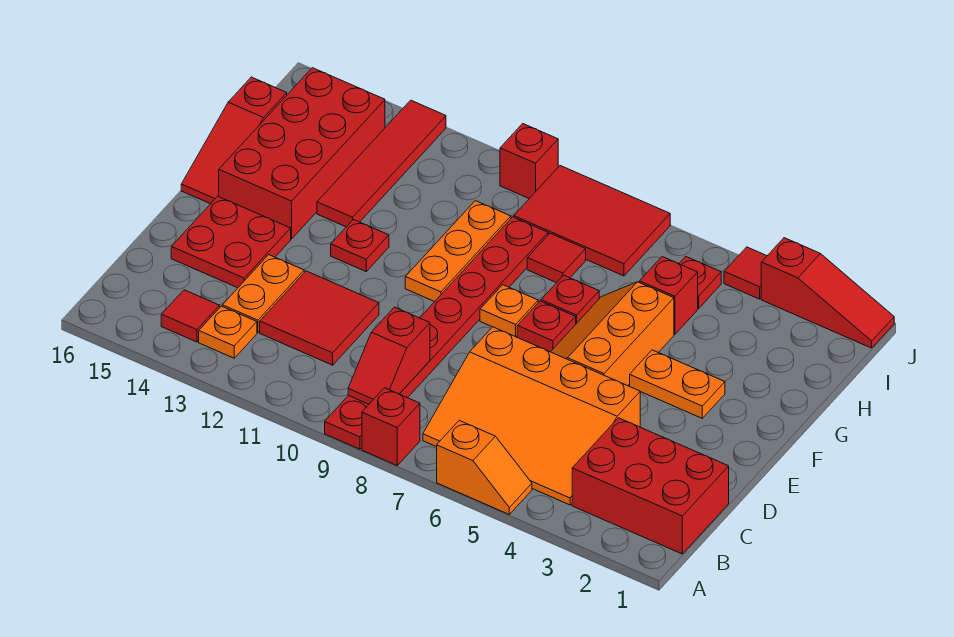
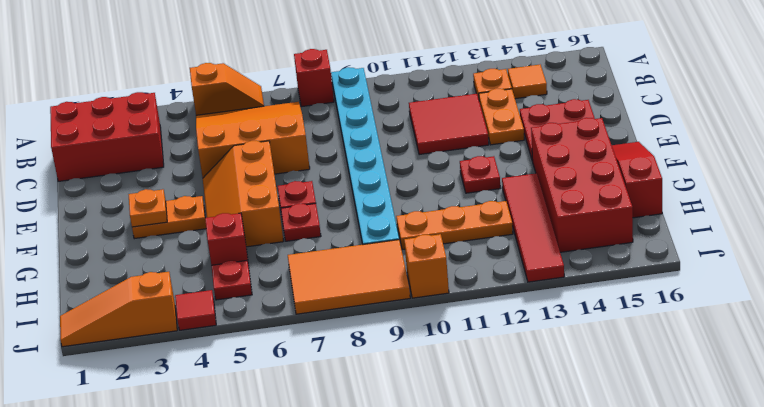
orange 1x2 slope [437,421,532,514] -> orange 1x2 slope turned to [190,63,264,115]
red 1x8 plate [325,217,548,449] -> cyan 1x8 plate [331,67,399,245]
orange 3x4 slope [423,327,640,505] -> orange 3x3 slope [196,102,310,178]
red 1x2 slope [348,307,430,404] -> none
red 1x1 tile [161,290,220,342] -> orange 1x1 tile [508,65,547,99]
orange 2x3 slope [551,282,674,386] -> orange 2x3 slope turned to [203,141,283,247]
orange 1x1 plate [480,285,538,337] -> orange 1x1 plate moved to [129,189,167,227]
orange 1x3 plate [405,201,511,302] -> orange 1x3 plate turned to [396,201,513,250]
red 1x1 tile [527,233,586,283] -> none
red 2x3 tile [514,166,670,276] -> orange 2x3 tile [288,240,410,314]
red 1x3 slope [761,238,894,348] -> orange 1x3 slope [60,272,177,347]
red 1x1 brick [500,124,558,198] -> orange 1x1 brick [404,234,449,298]

